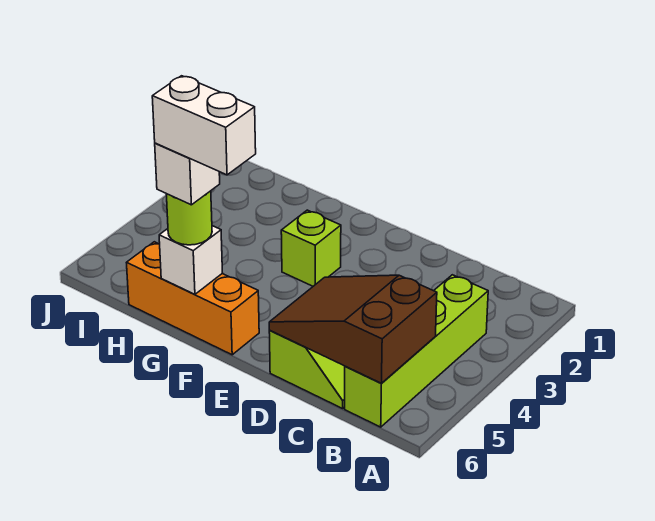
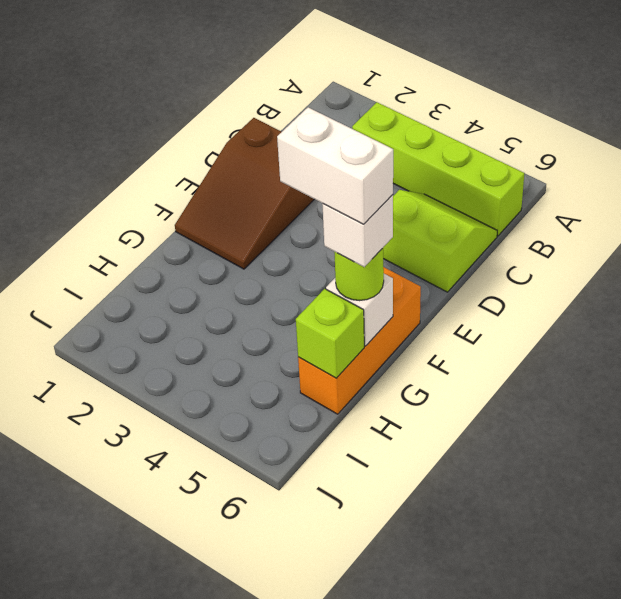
brown 2x3 slope [269,275,437,383] -> brown 2x3 slope moved to [175,118,314,269]
lime 1x1 brick [281,210,341,286] -> lime 1x1 brick moved to [296,289,364,378]
white 1x2 brick [152,76,256,175] -> white 1x2 brick turned to [277,107,393,224]

